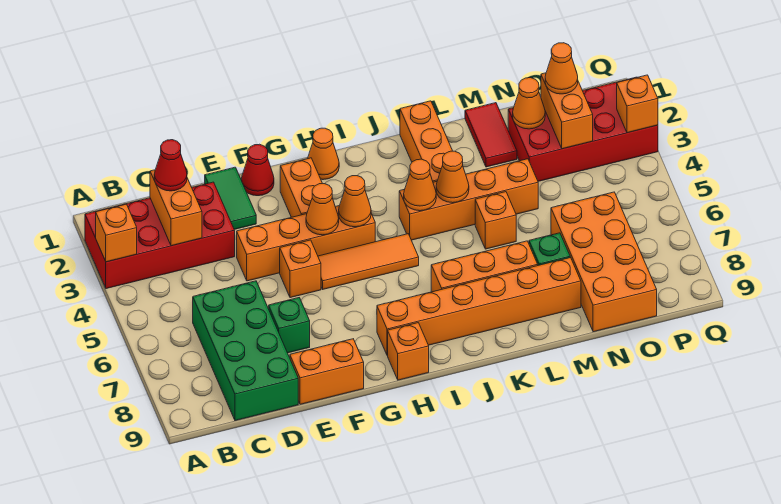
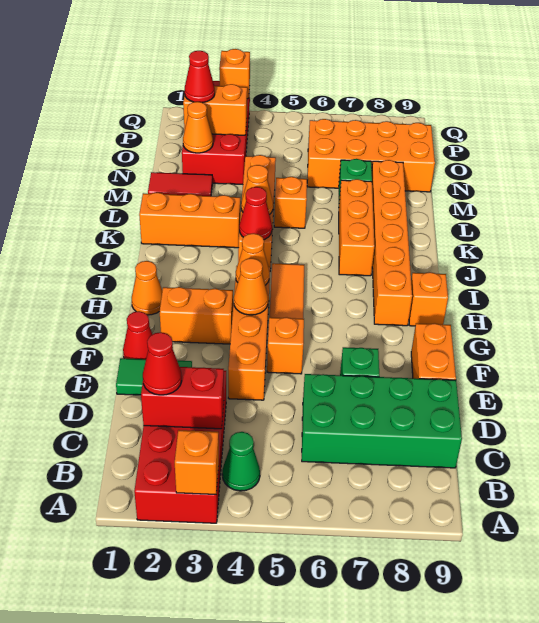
none -> green 1x1 cone [222,432,260,491]
orange 1x2 brick [150,170,202,246] -> red 1x2 brick [141,367,224,429]
orange 1x1 cone [404,159,436,211] -> red 1x1 cone [239,187,272,240]
orange 1x1 cone [545,43,578,94] -> red 1x1 cone [185,51,215,103]

